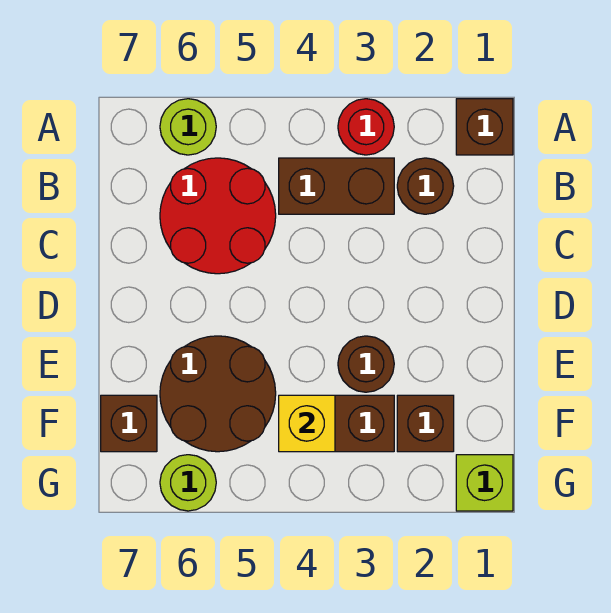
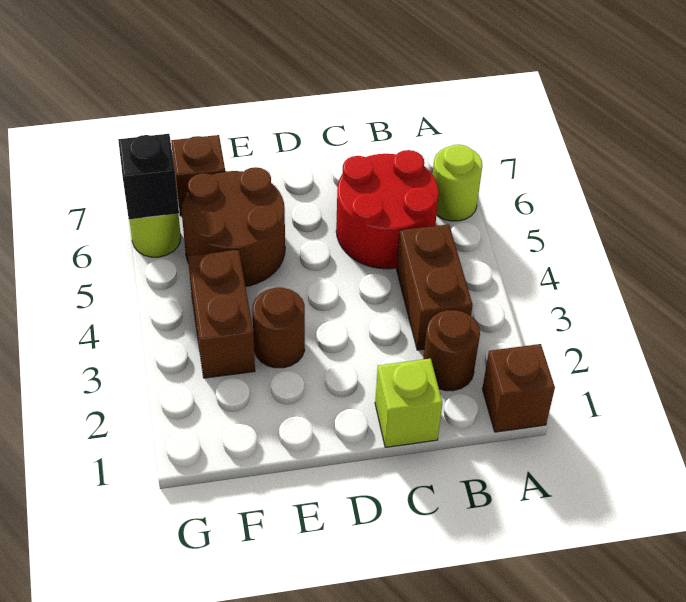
red 1x1 round brick [338,99,394,155] -> none
brown 1x1 brick [397,395,454,452] -> none
yellow 1x1 brick [279,395,335,452] -> none
lime 1x1 brick [456,455,513,511] -> lime 1x1 brick moved to [375,358,442,447]
none -> black 1x1 brick [118,134,179,219]

